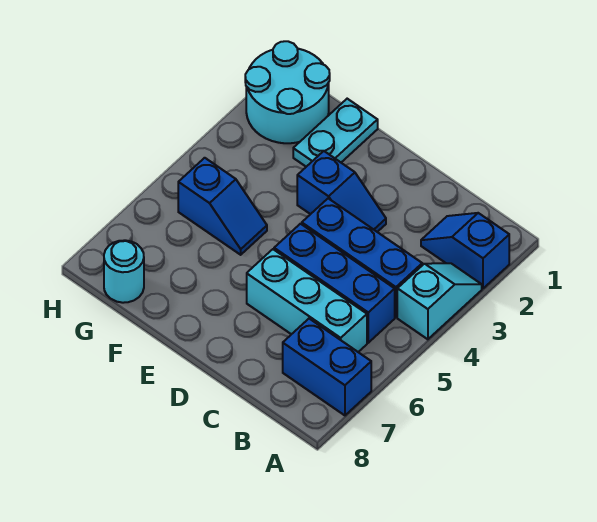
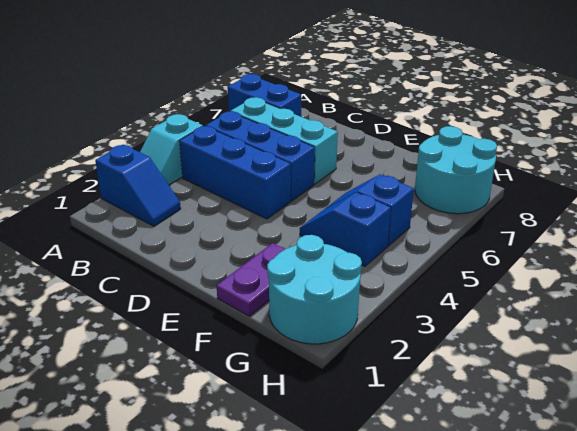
blue 1x2 slope [297,151,386,232] -> blue 1x2 slope moved to [300,192,391,266]
cyan 1x2 plate [293,99,378,167] -> purple 1x2 plate [217,243,285,316]
cyan 1x1 round brick [104,240,144,303] -> cyan 2x2 round brick [415,126,497,214]

